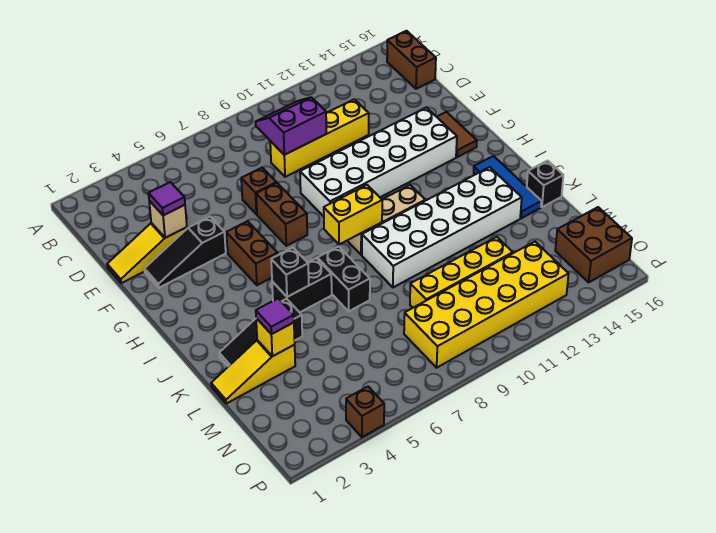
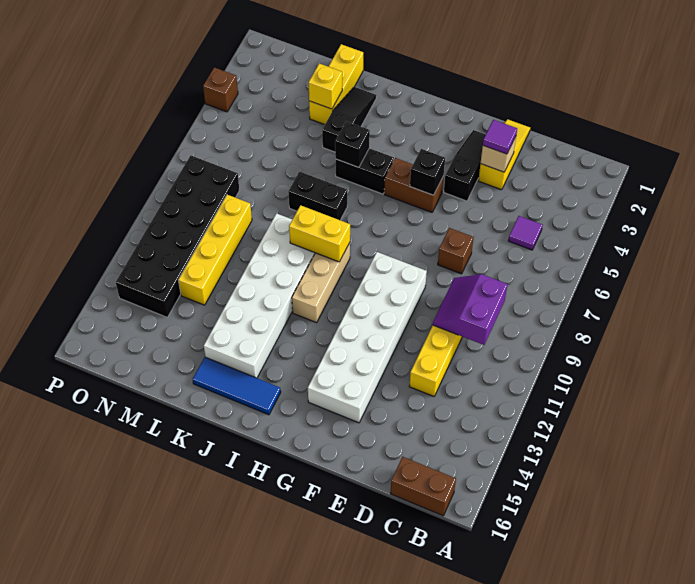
purple 2x2 slope [255,97,326,155] -> purple 2x2 slope turned to [433,274,507,345]
brown 1x2 brick [256,183,307,246] -> none
brown 1x2 tile [437,112,477,157] -> none
yellow 1x2 brick [324,185,382,244] -> yellow 1x2 brick turned to [289,205,350,262]
black 1x2 brick [272,258,332,312] -> black 1x2 brick turned to [336,148,394,194]
black 1x1 brick [527,161,563,207] -> black 1x1 brick moved to [410,149,445,195]
yellow 1x3 slope [211,340,295,404] -> yellow 1x3 brick [309,44,363,125]
purple 1x1 tile [256,298,294,334] -> purple 1x1 tile moved to [508,216,542,250]
yellow 2x6 brick [404,242,569,368] -> black 2x6 brick [116,156,239,317]
brown 2x2 brick [555,207,632,282] -> none

